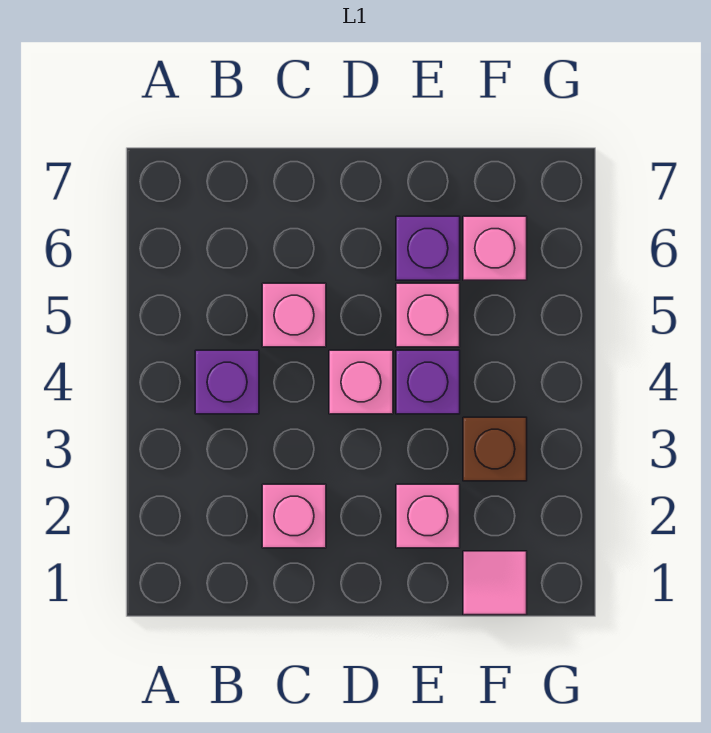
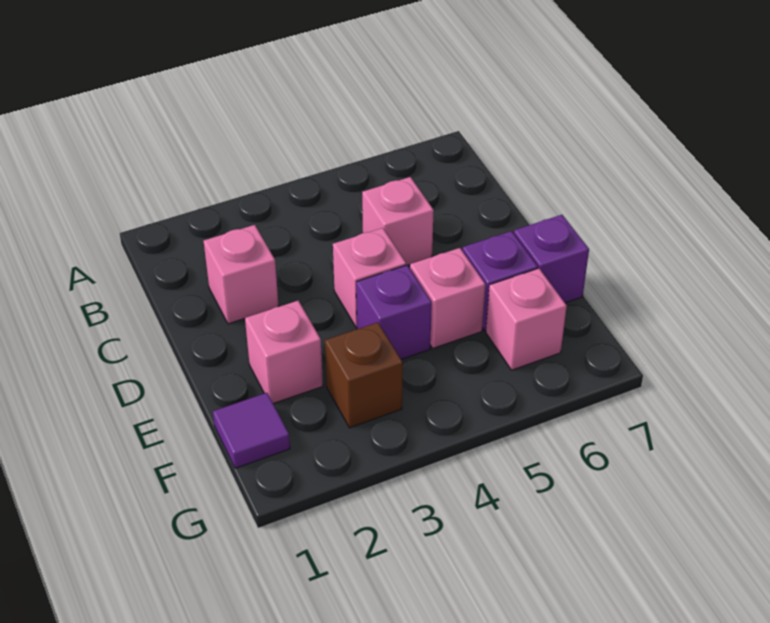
purple 1x1 brick [195,350,259,414] -> purple 1x1 brick moved to [514,215,589,303]
pink 1x1 tile [463,551,527,615] -> purple 1x1 tile [213,393,290,468]

